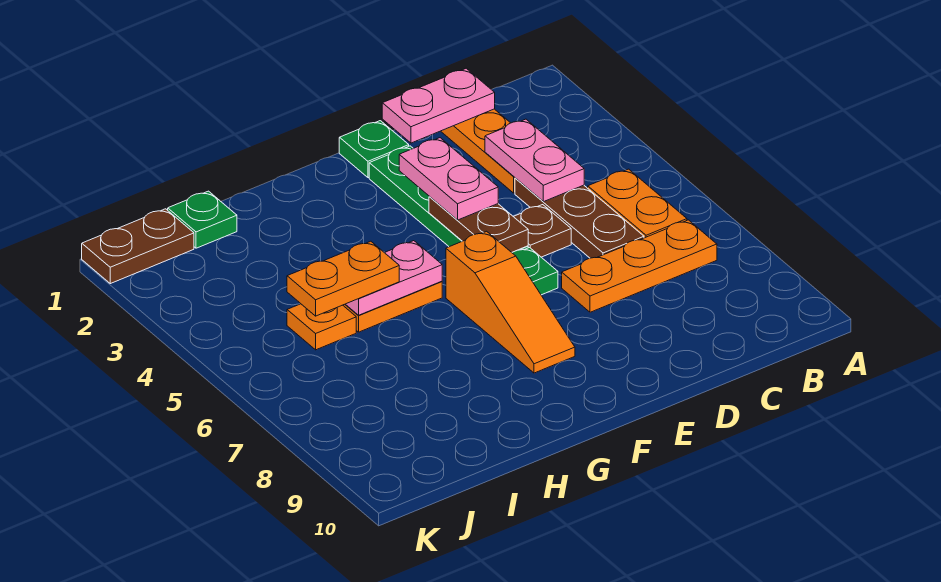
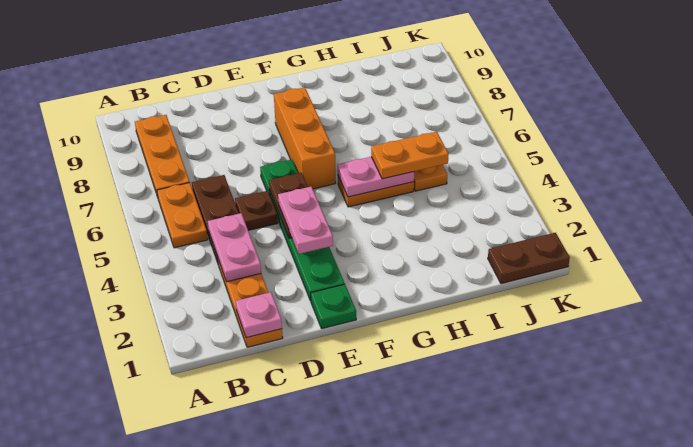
orange 1x3 plate [562,220,717,312] -> orange 1x3 plate turned to [135,115,190,197]
pink 1x2 plate [382,68,495,143] -> pink 1x1 plate [236,292,282,338]
orange 1x3 slope [446,231,575,373] -> orange 1x3 brick [274,87,336,189]
green 1x1 plate [168,191,237,248] -> none

